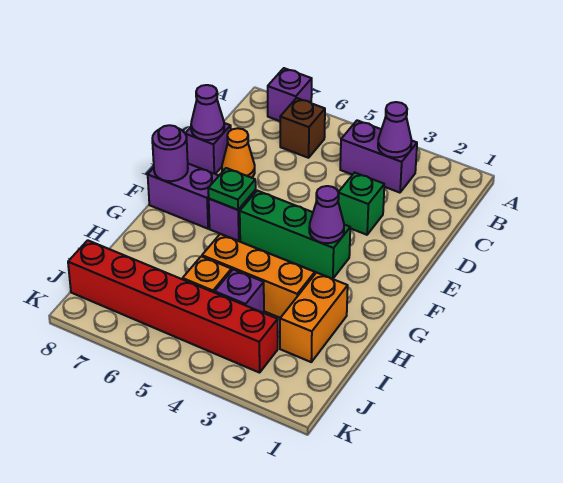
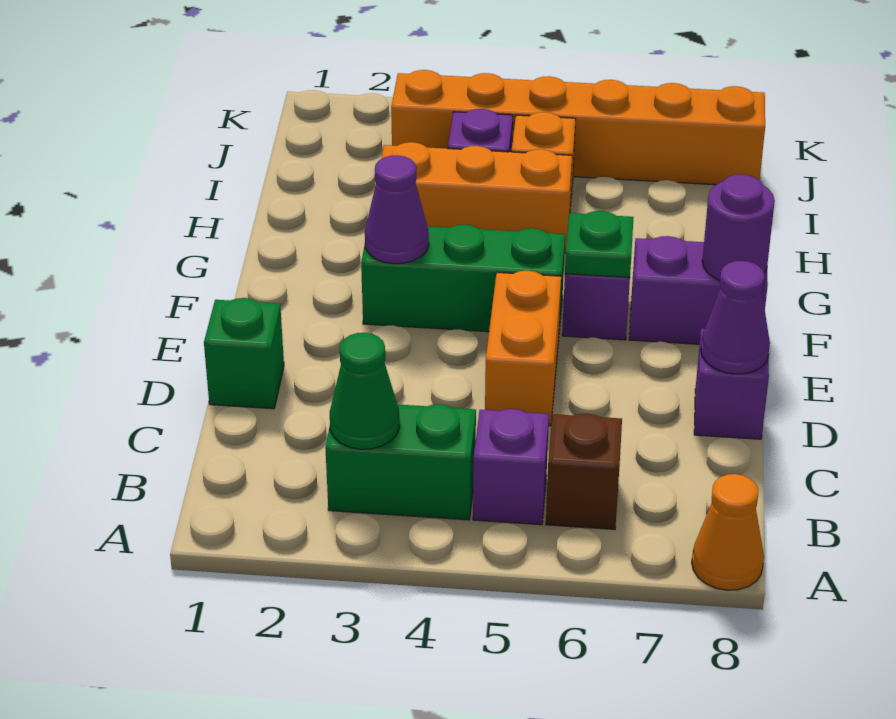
purple 1x1 brick [268,68,312,121] -> purple 1x1 brick moved to [473,409,549,525]
purple 1x2 brick [340,120,417,193] -> green 1x2 brick [325,404,476,520]
purple 1x1 cone [378,102,412,157] -> green 1x1 cone [330,333,400,449]
green 1x1 brick [338,173,384,235] -> green 1x1 brick moved to [204,298,284,409]
orange 1x1 cone [222,128,255,178] -> orange 1x1 cone moved to [692,474,764,590]
orange 1x2 brick [280,273,348,362] -> orange 1x2 brick moved to [485,271,561,426]
red 1x6 brick [68,240,278,373] -> orange 1x6 brick [391,70,765,185]

